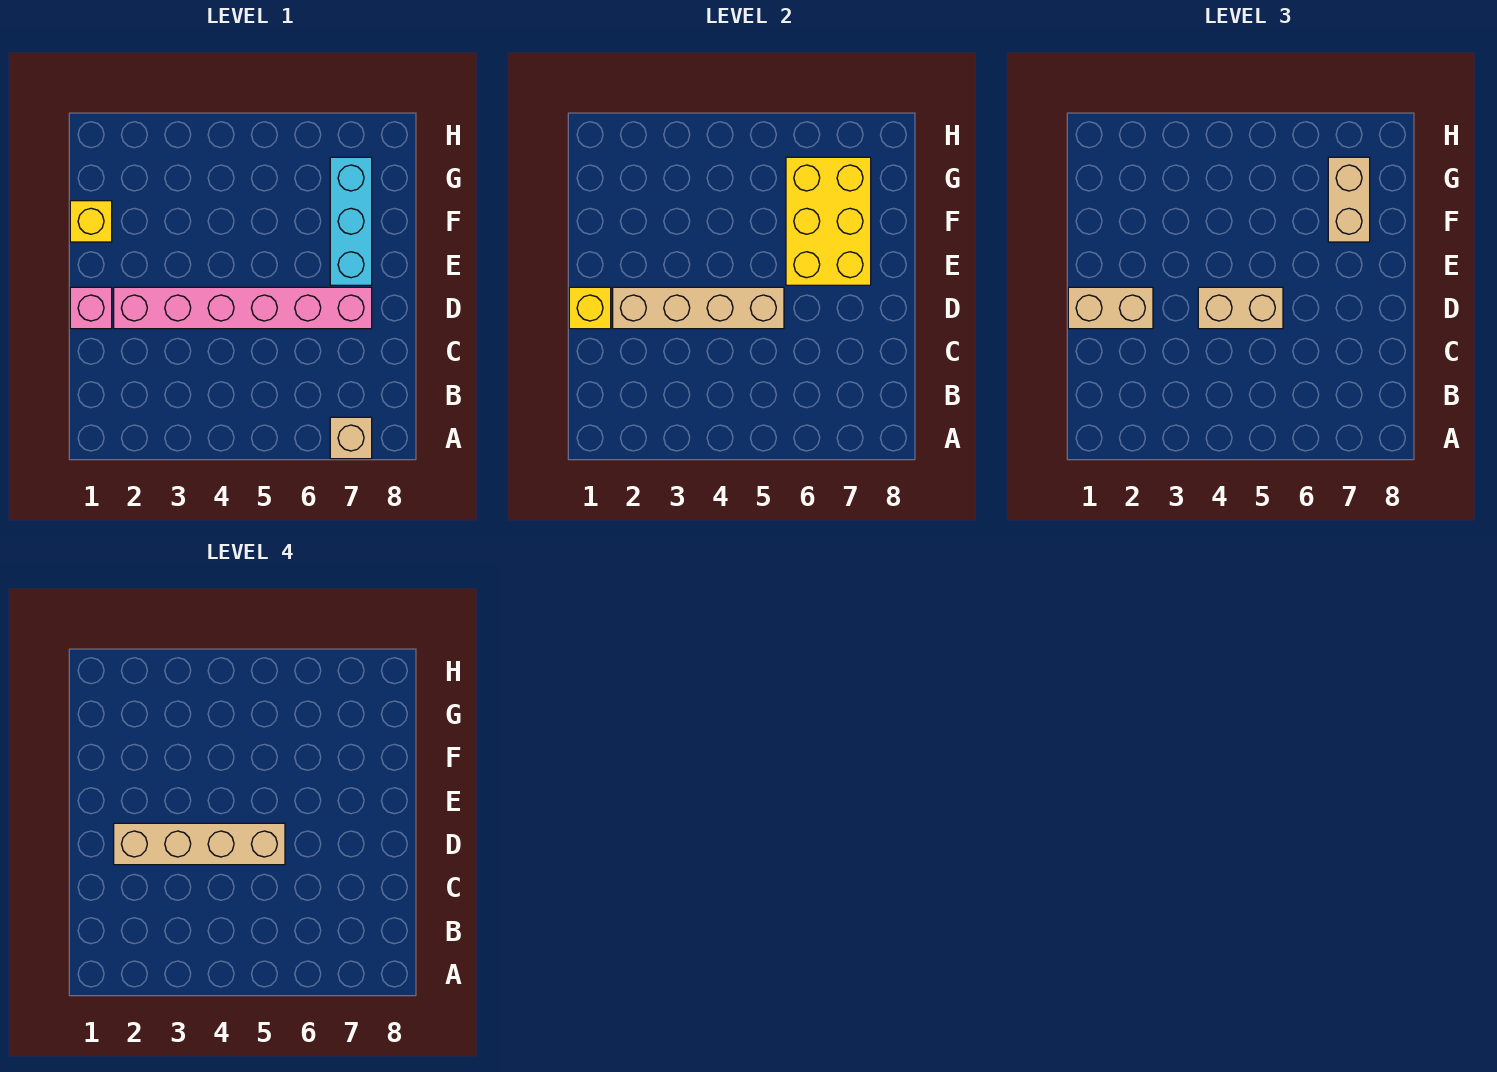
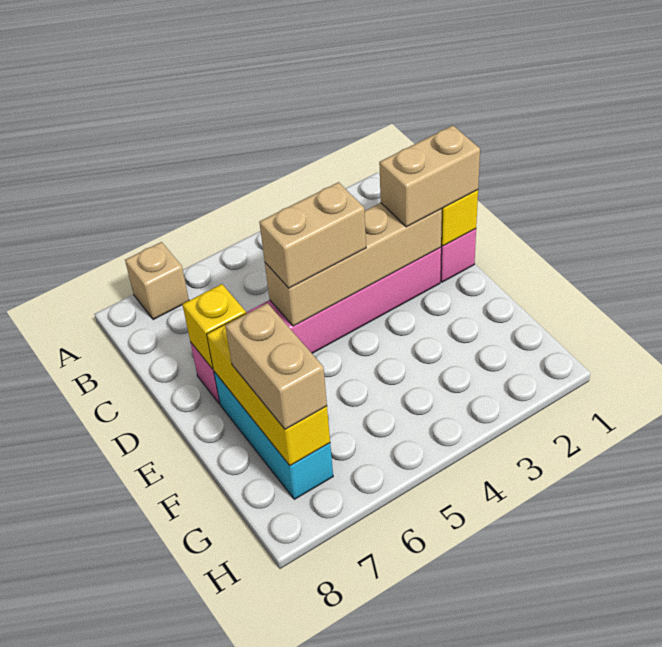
tan 1x4 brick [114,823,285,865] -> none
yellow 2x3 brick [786,157,871,285] -> yellow 1x3 brick [207,313,330,466]
yellow 1x1 brick [70,201,112,242] -> yellow 1x1 brick moved to [182,284,246,369]

